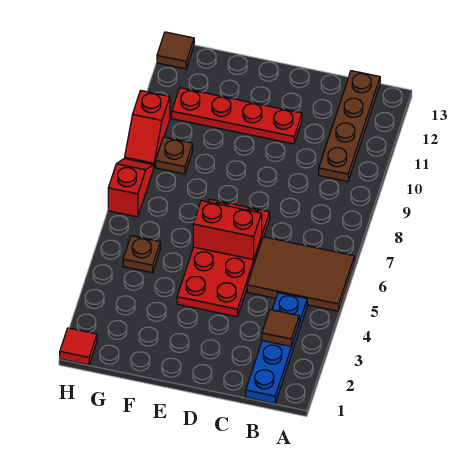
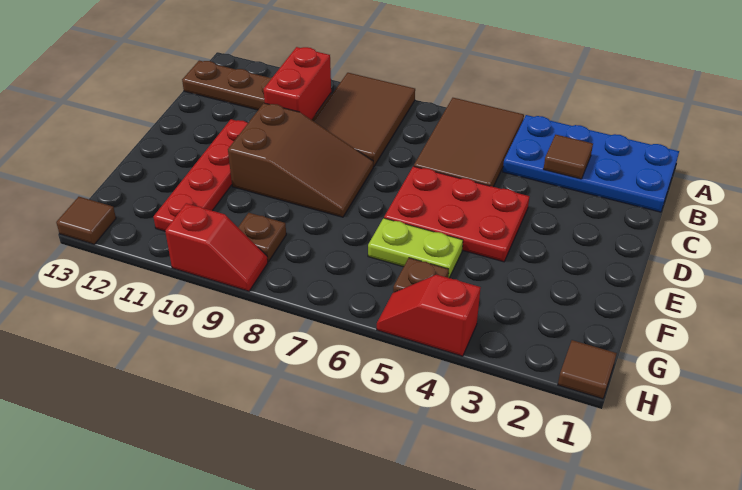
none -> brown 2x3 tile [314,73,415,167]
blue 1x4 plate [246,293,307,404] -> blue 2x4 plate [503,115,679,212]
red 2x4 plate [177,199,270,317] -> red 2x3 plate [384,166,529,262]
red 1x2 brick [193,201,262,260] -> red 1x2 brick moved to [263,47,331,120]
none -> brown 2x3 slope [228,103,373,217]
none -> lime 1x2 plate [368,218,463,278]
red 1x1 tile [60,328,97,365] -> brown 1x1 tile [558,340,617,399]
red 1x2 slope [108,158,154,217] -> red 1x2 slope moved to [377,275,481,356]

